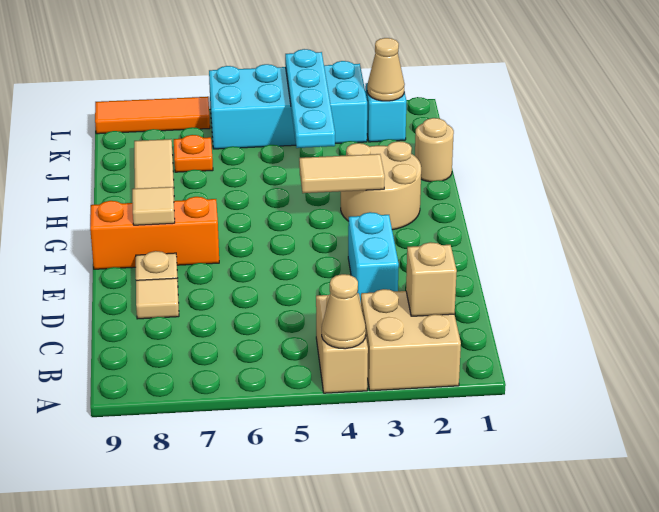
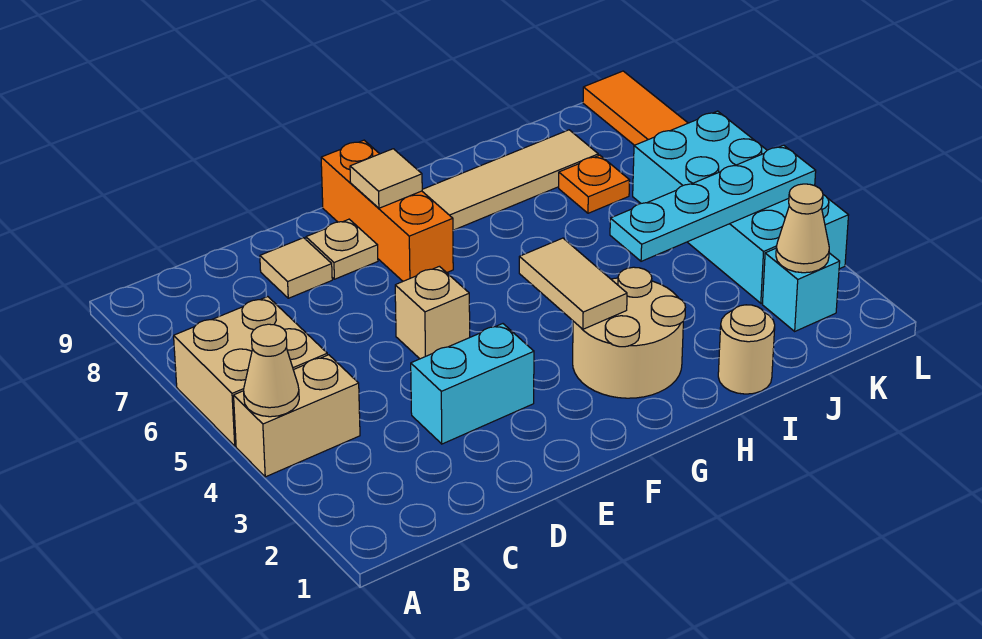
tan 2x2 brick [361,289,461,391] -> tan 2x2 brick moved to [174,297,327,446]
tan 1x1 brick [406,242,457,316] -> tan 1x1 brick moved to [395,266,470,359]

